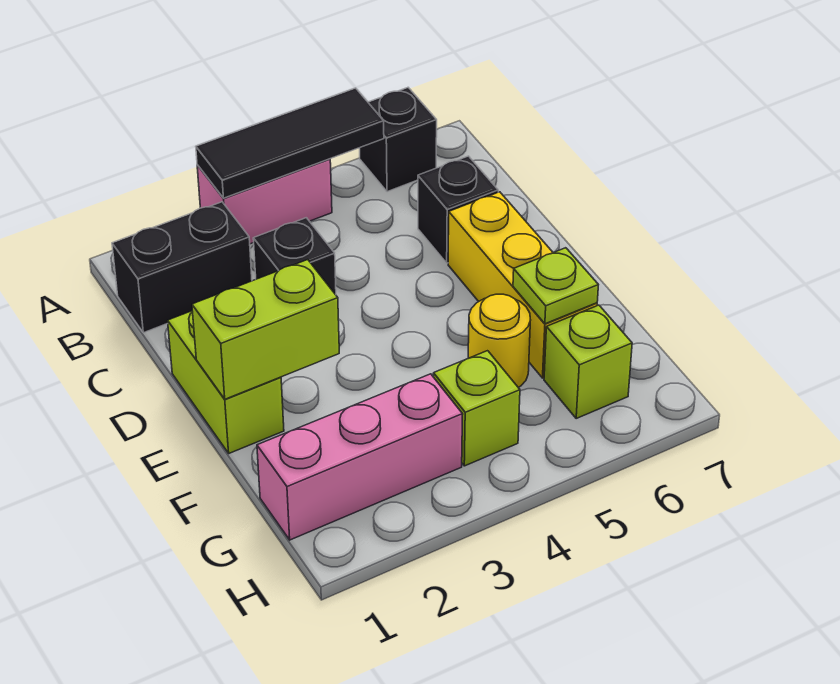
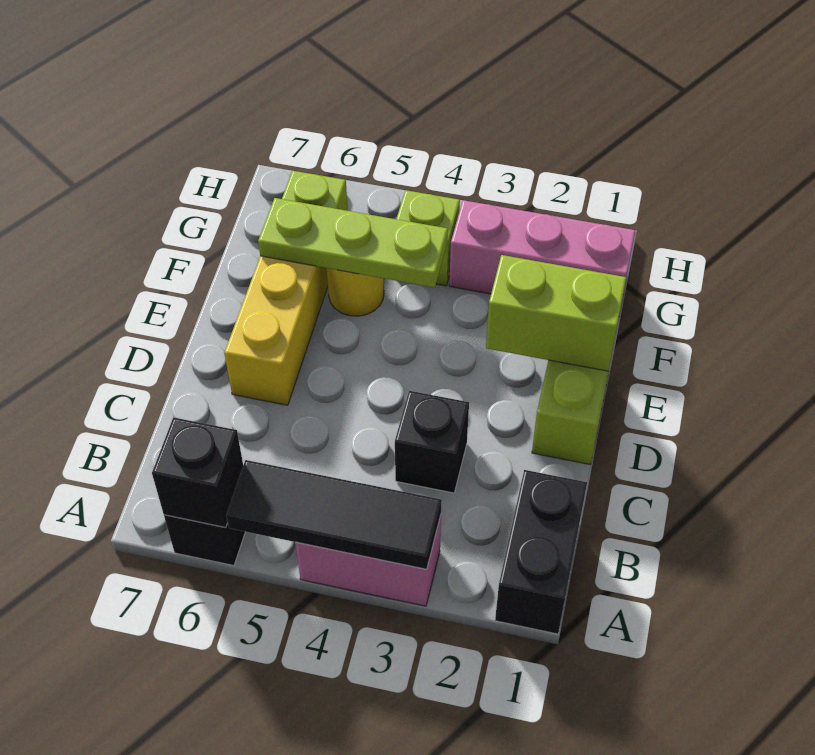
black 1x2 brick [112,202,252,333] -> black 1x2 brick turned to [495,470,587,634]
black 1x1 brick [418,156,498,263] -> black 1x1 brick moved to [152,417,243,528]
lime 1x1 plate [513,248,598,324] -> lime 1x3 plate [258,198,448,288]

